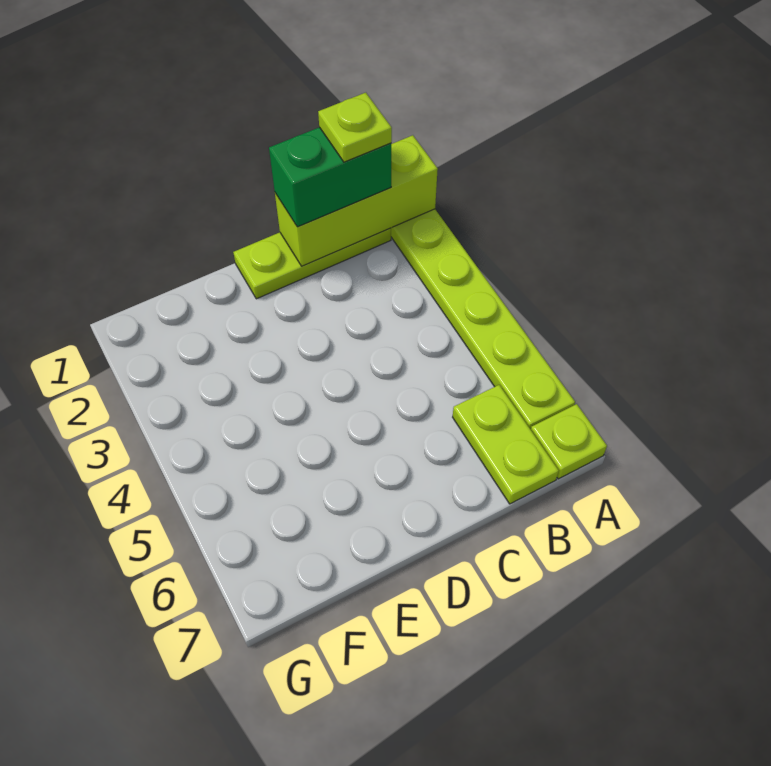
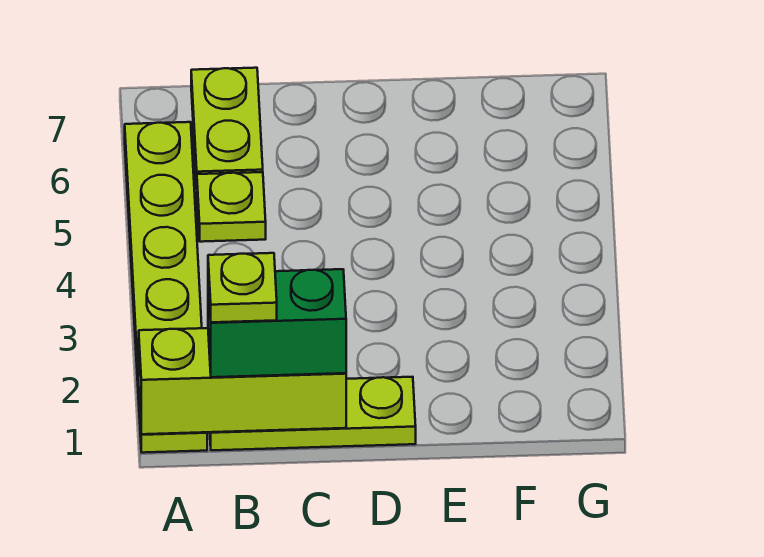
lime 1x1 plate [531,404,607,479] -> lime 1x1 plate moved to [197,172,266,242]

